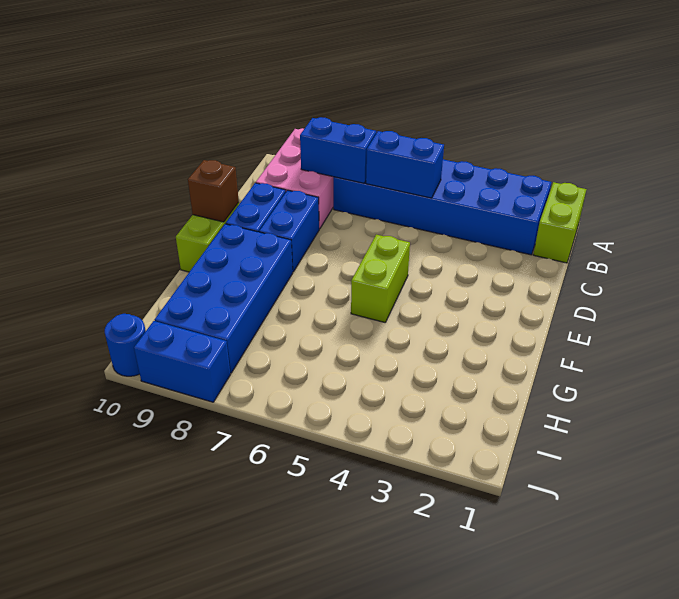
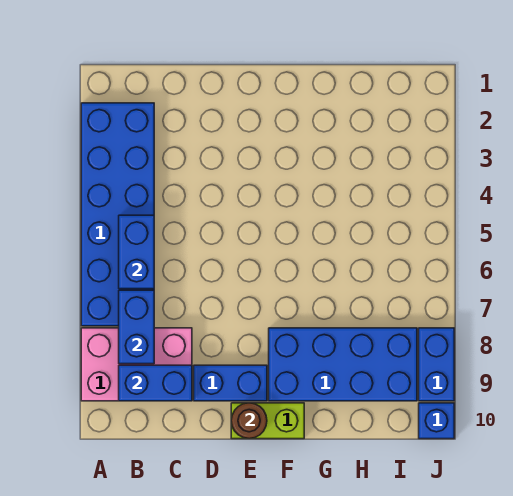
lime 1x2 brick [533,182,587,263] -> none
blue 1x2 brick [259,190,319,272] -> blue 1x2 brick moved to [119,365,192,401]
lime 1x2 brick [351,235,410,322] -> none
brown 1x1 brick [188,160,239,222] -> brown 1x1 round brick [231,403,267,439]
blue 1x1 round brick [105,314,146,376] -> blue 1x1 brick [419,403,454,439]

